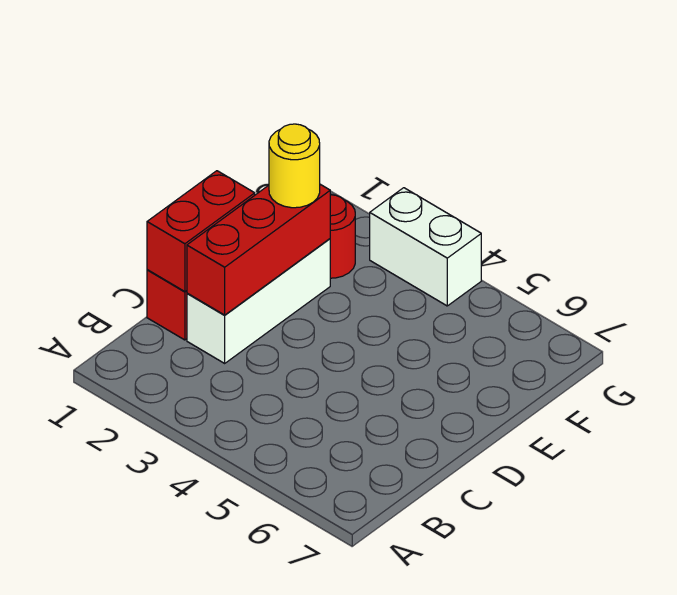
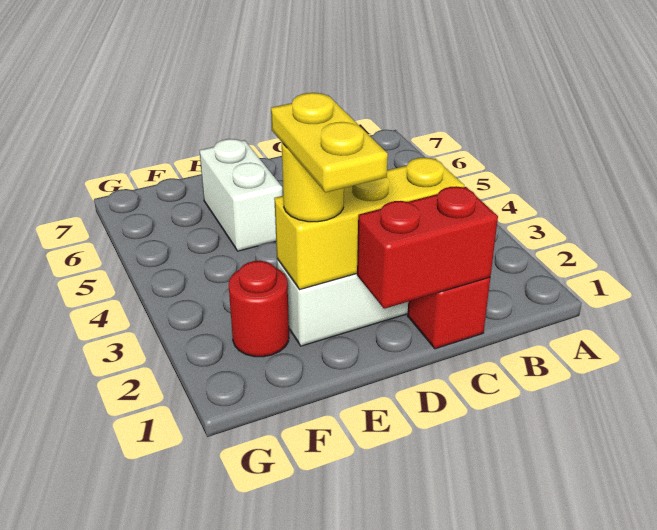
red 1x3 brick [187,184,330,315] -> yellow 1x3 brick [274,158,464,290]
none -> yellow 1x2 plate [271,93,388,193]
white 1x2 brick [370,188,481,306] -> white 1x2 brick moved to [199,139,283,251]

